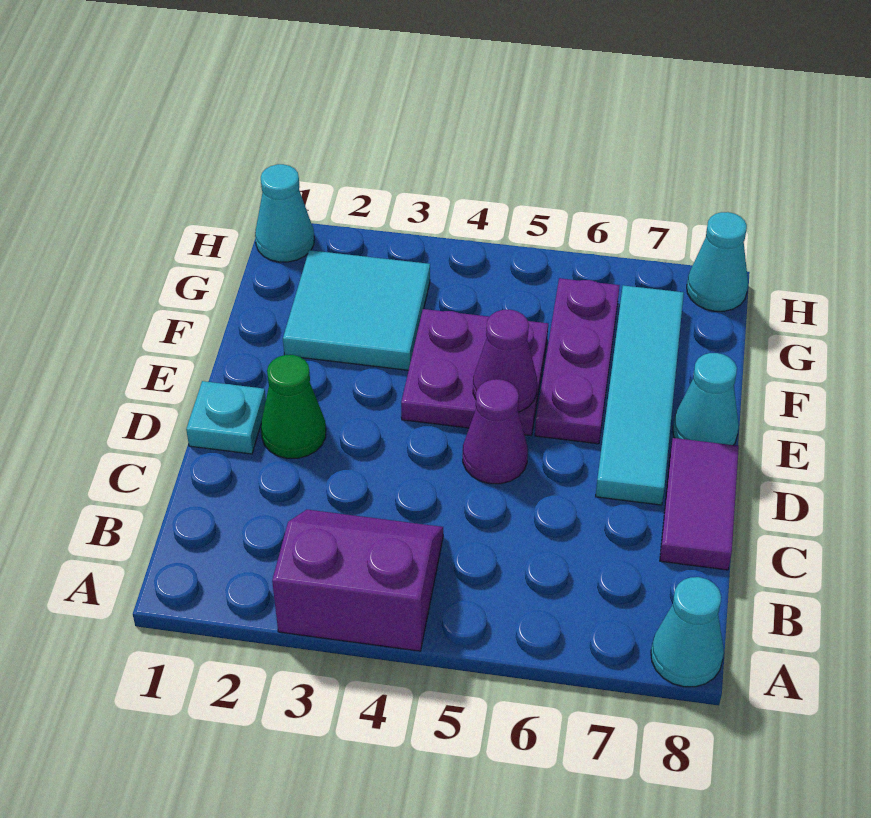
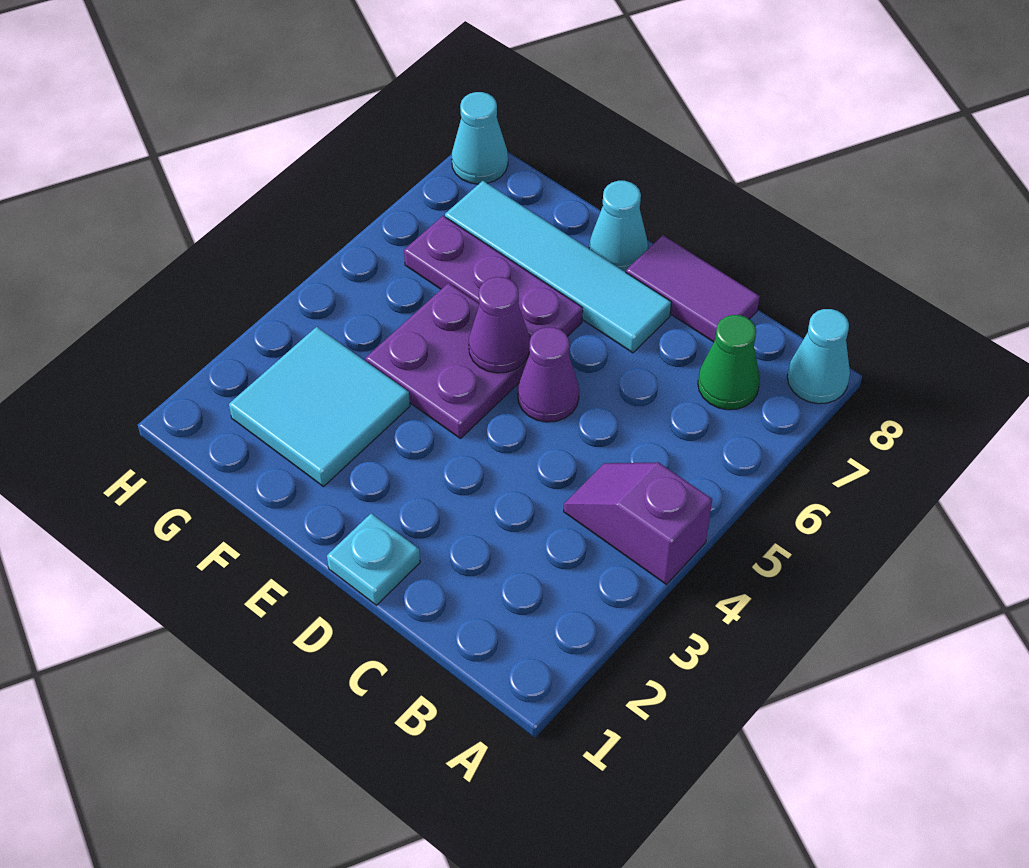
purple 2x2 slope [272,510,443,651] -> purple 1x2 slope [564,462,712,584]
green 1x1 cone [261,355,326,458] -> green 1x1 cone moved to [698,315,760,410]
cyan 1x1 cone [255,164,314,262] -> none

